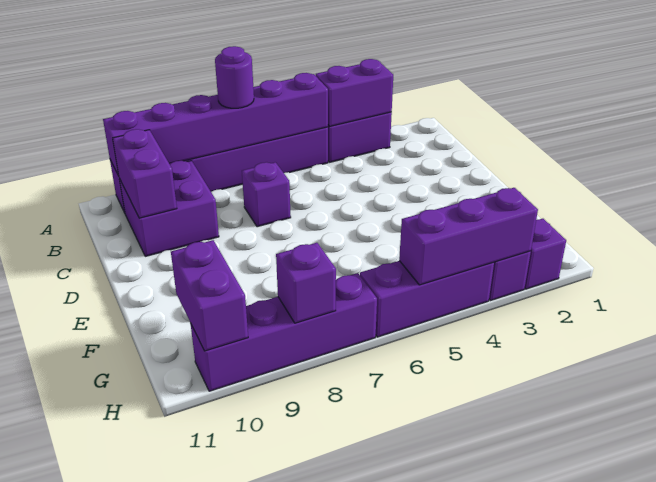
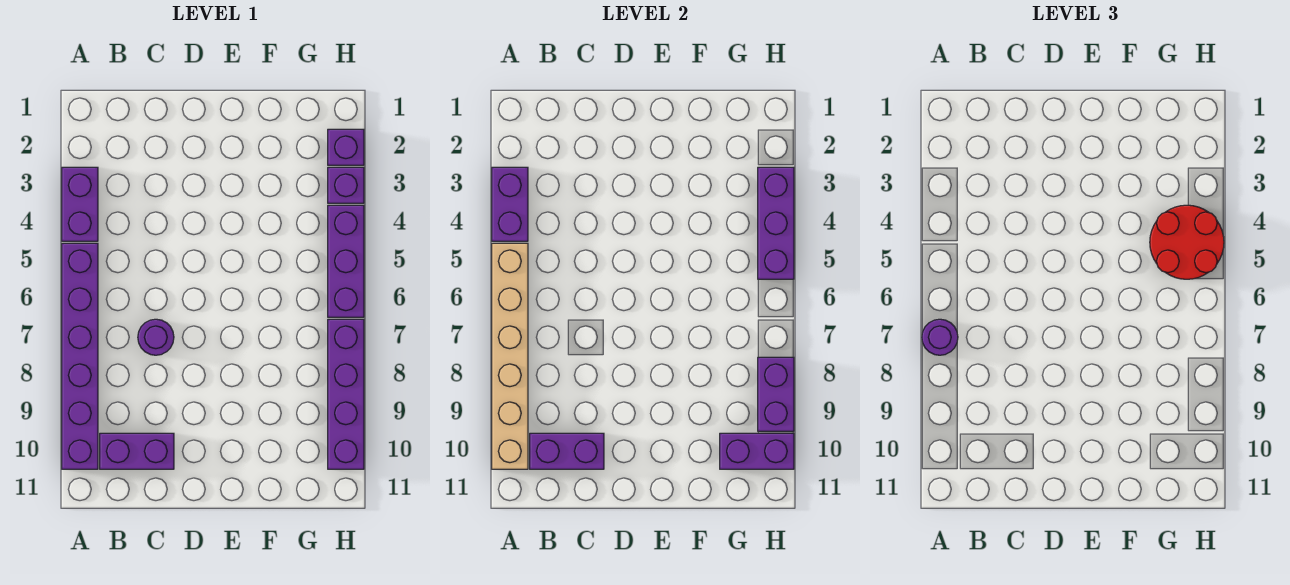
purple 1x6 brick [103,73,328,176] -> tan 1x6 brick [492,243,528,469]
purple 2x2 brick [119,161,219,256] -> purple 1x2 brick [100,433,174,469]
purple 1x1 brick [242,162,291,227] -> purple 1x1 round brick [138,319,174,355]
none -> red 2x2 round brick [1150,205,1224,279]
purple 1x1 brick [276,243,336,323] -> purple 1x2 brick [758,357,794,431]

